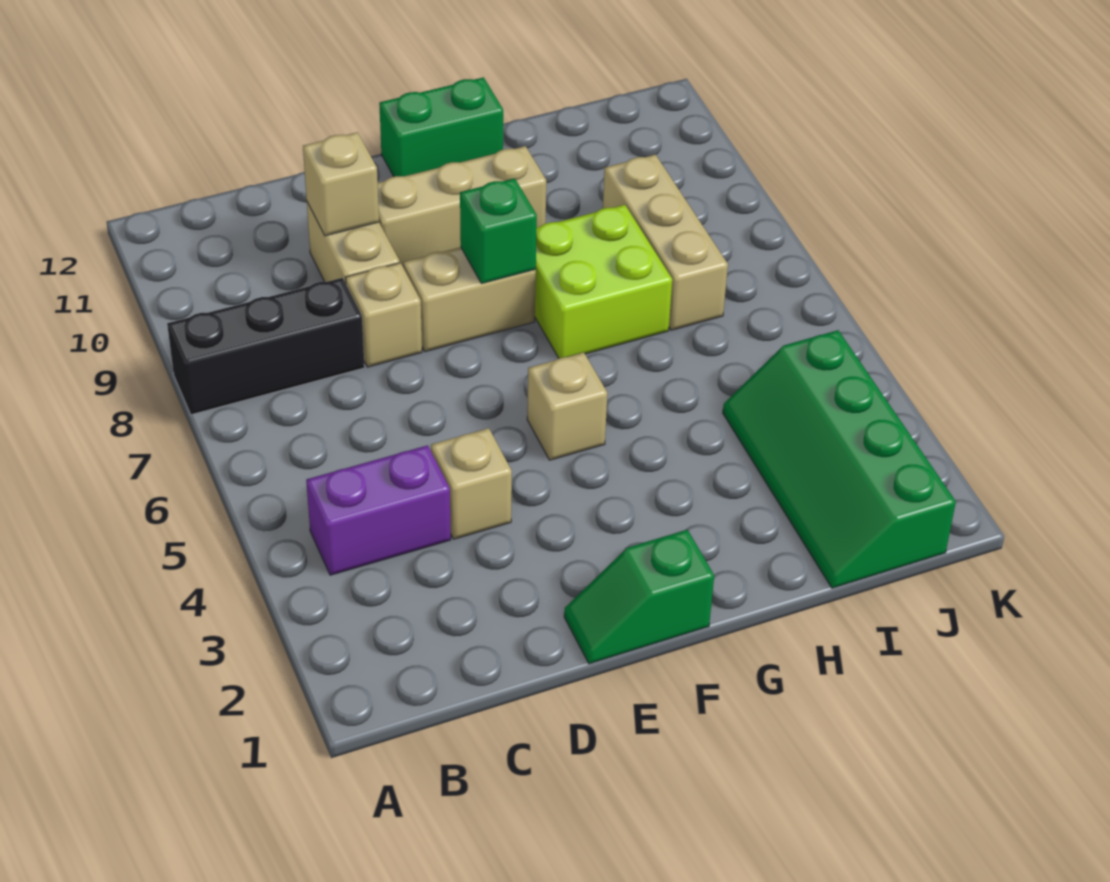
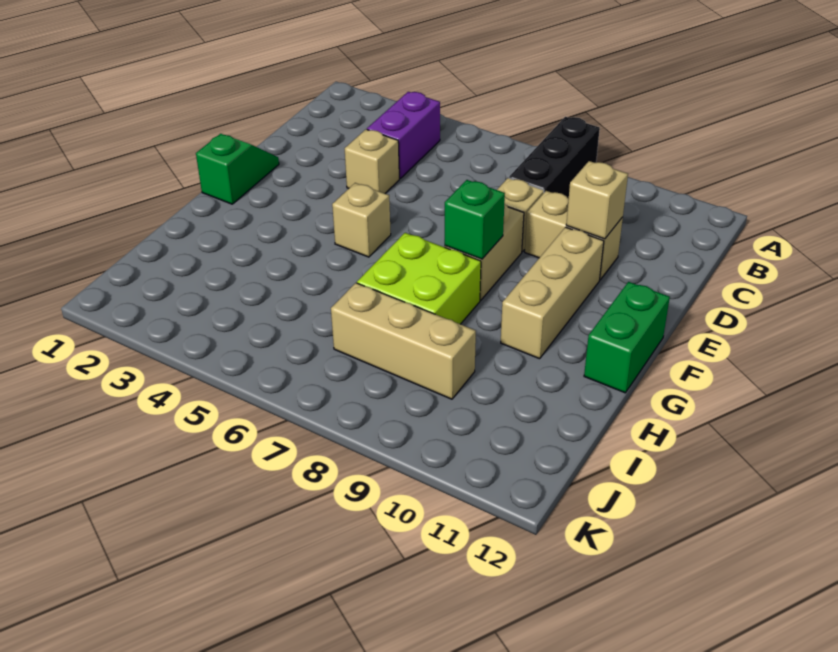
green 2x4 slope [723,330,956,588] -> none

